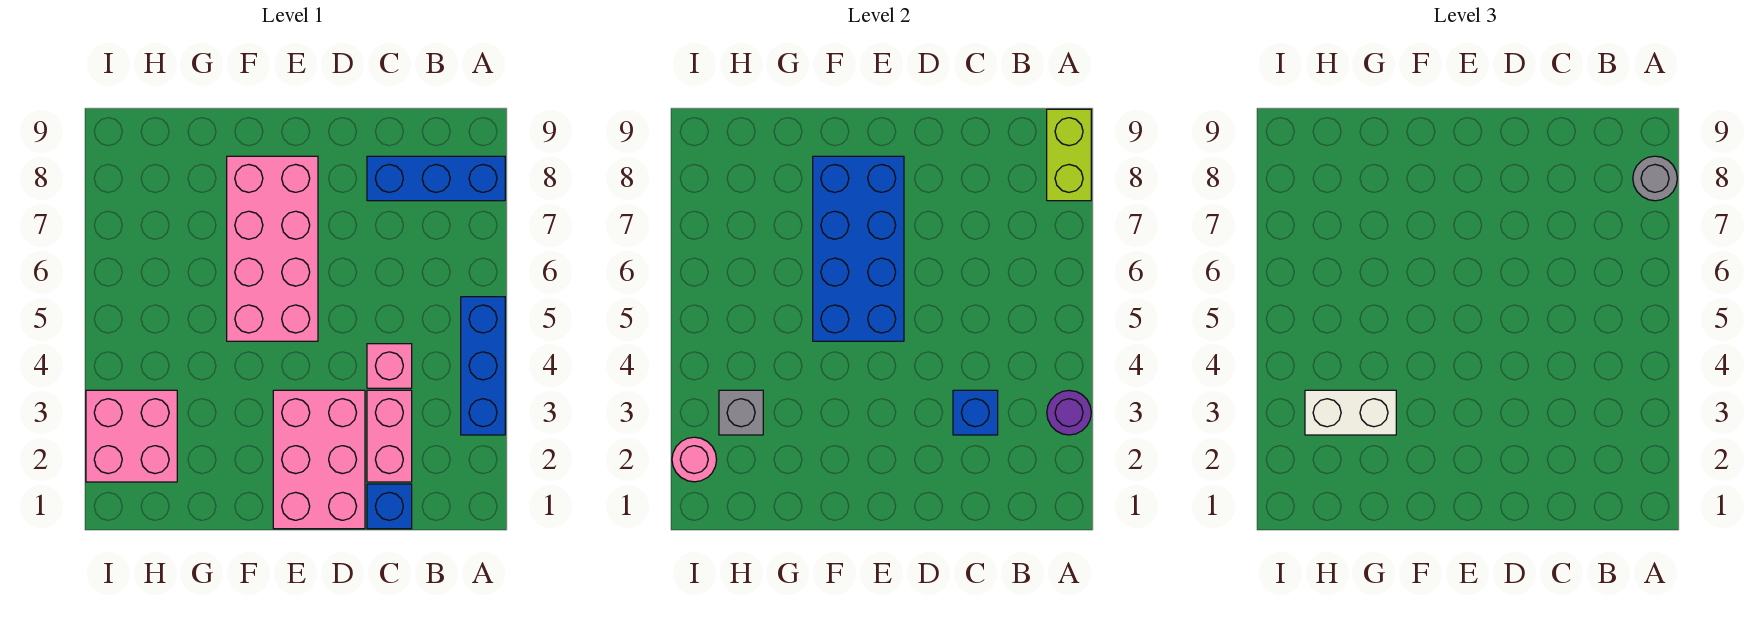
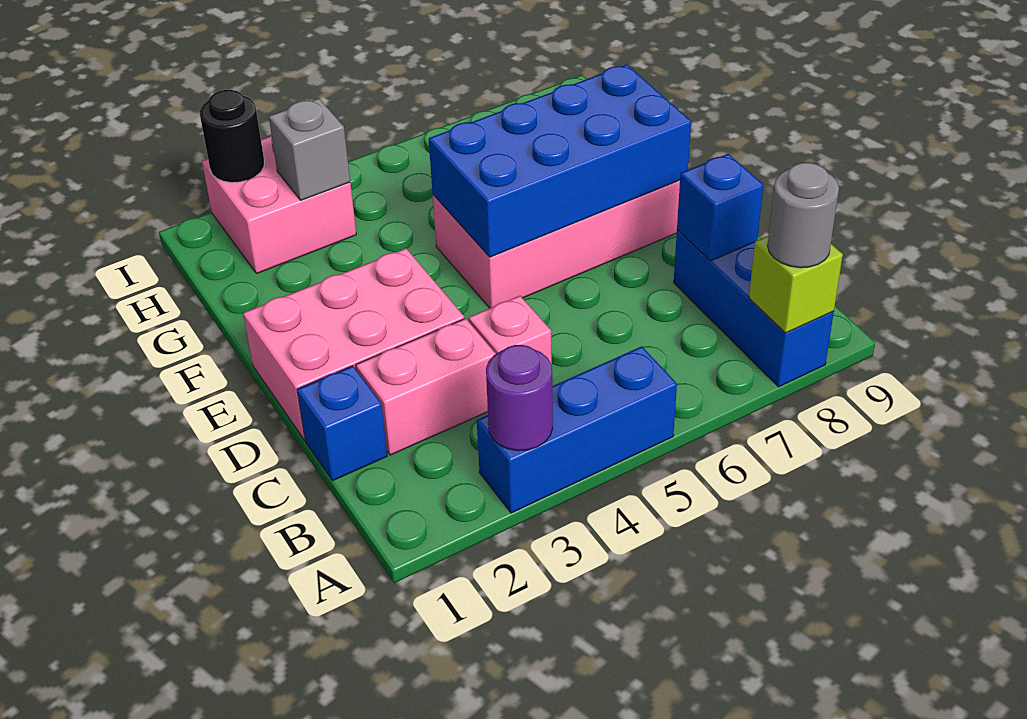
lime 1x2 brick [1047,109,1091,201] -> lime 1x1 brick [749,235,843,333]
blue 1x1 brick [953,390,998,435] -> blue 1x1 brick moved to [677,154,763,261]
white 1x2 brick [1305,390,1396,435] -> none
pink 1x1 round brick [672,437,717,482] -> black 1x1 round brick [200,90,264,183]

